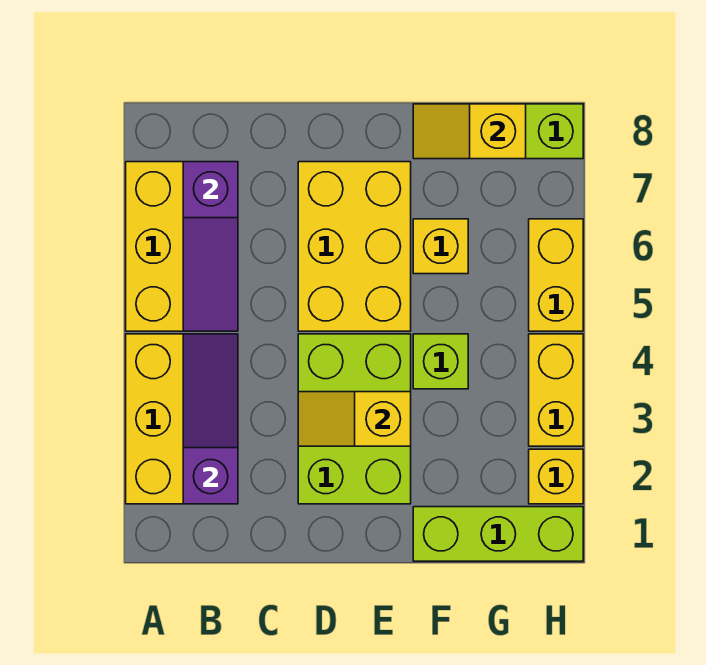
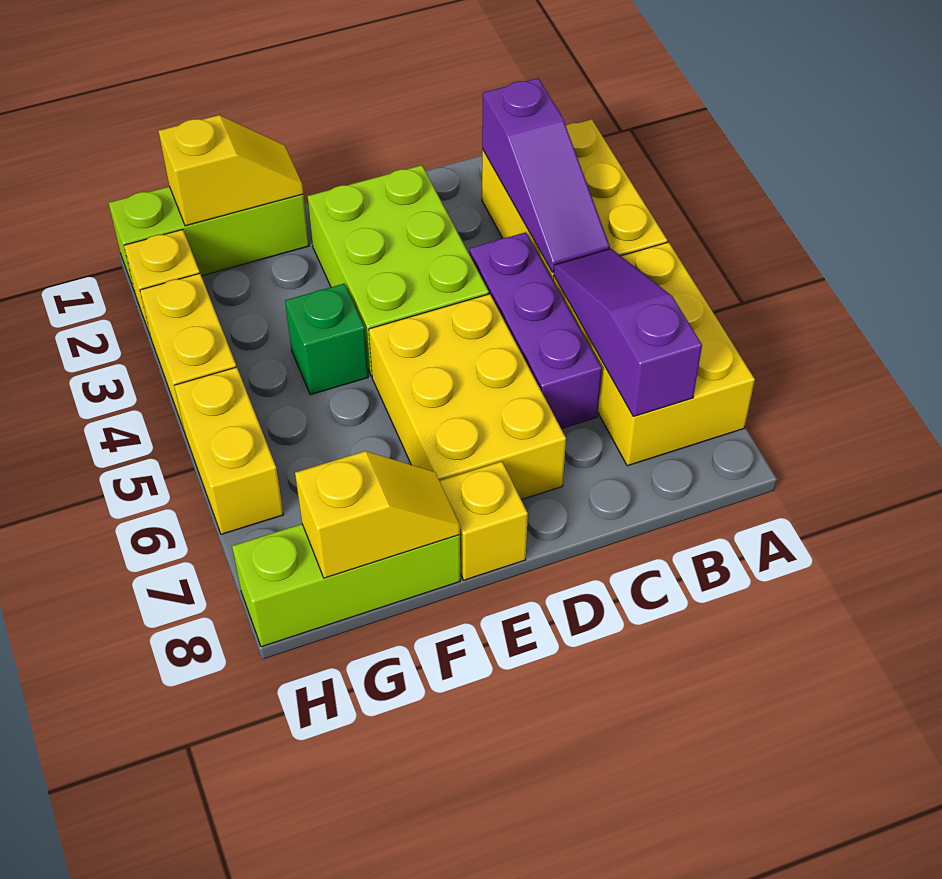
none -> purple 1x3 brick [469,232,602,429]
yellow 1x2 slope [298,392,411,446] -> yellow 1x2 slope moved to [159,115,303,226]
lime 1x1 brick [413,334,468,389] -> green 1x1 brick [285,284,368,395]
yellow 1x1 brick [413,219,468,274] -> yellow 1x1 brick moved to [440,461,528,580]

